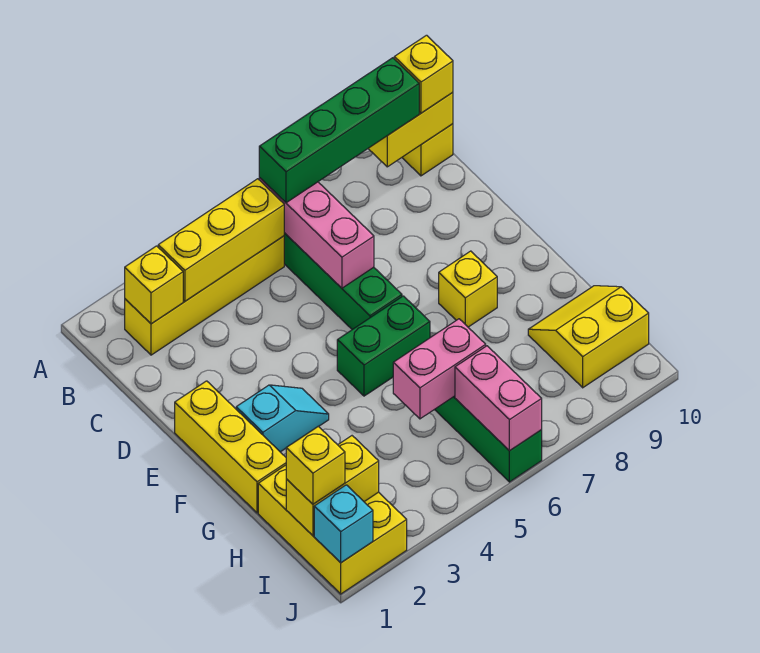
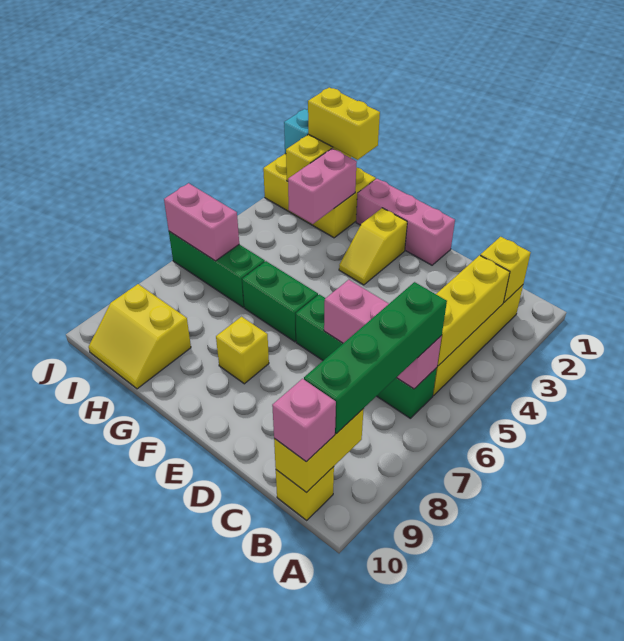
yellow 1x1 brick [394,35,453,113] -> pink 1x1 brick [272,379,336,462]
yellow 1x3 brick [175,381,286,513] -> pink 1x3 brick [356,179,455,265]
cyan 1x2 slope [236,385,329,452] -> yellow 1x2 slope [339,208,407,285]
green 1x2 brick [337,296,430,396] -> green 1x2 brick turned to [242,261,318,342]
pink 1x2 brick [393,319,486,419] -> pink 1x2 brick moved to [288,148,357,224]
yellow 2x2 slope [528,286,649,388] -> yellow 2x2 slope turned to [89,284,191,389]
yellow 1x1 brick [286,426,345,504] -> yellow 1x2 brick [308,88,380,160]

